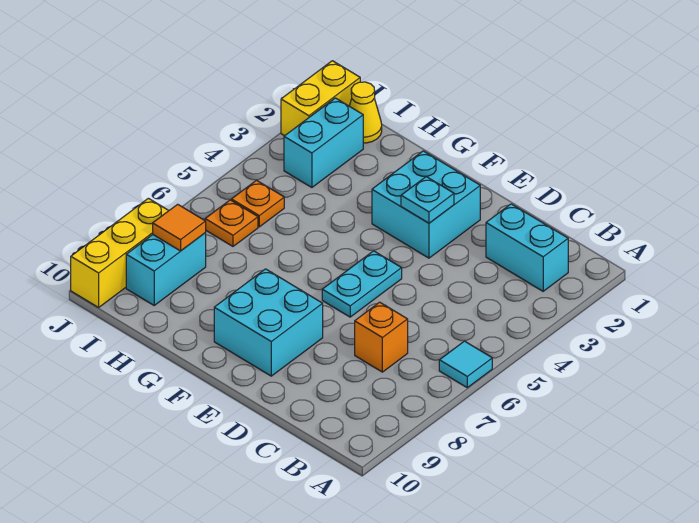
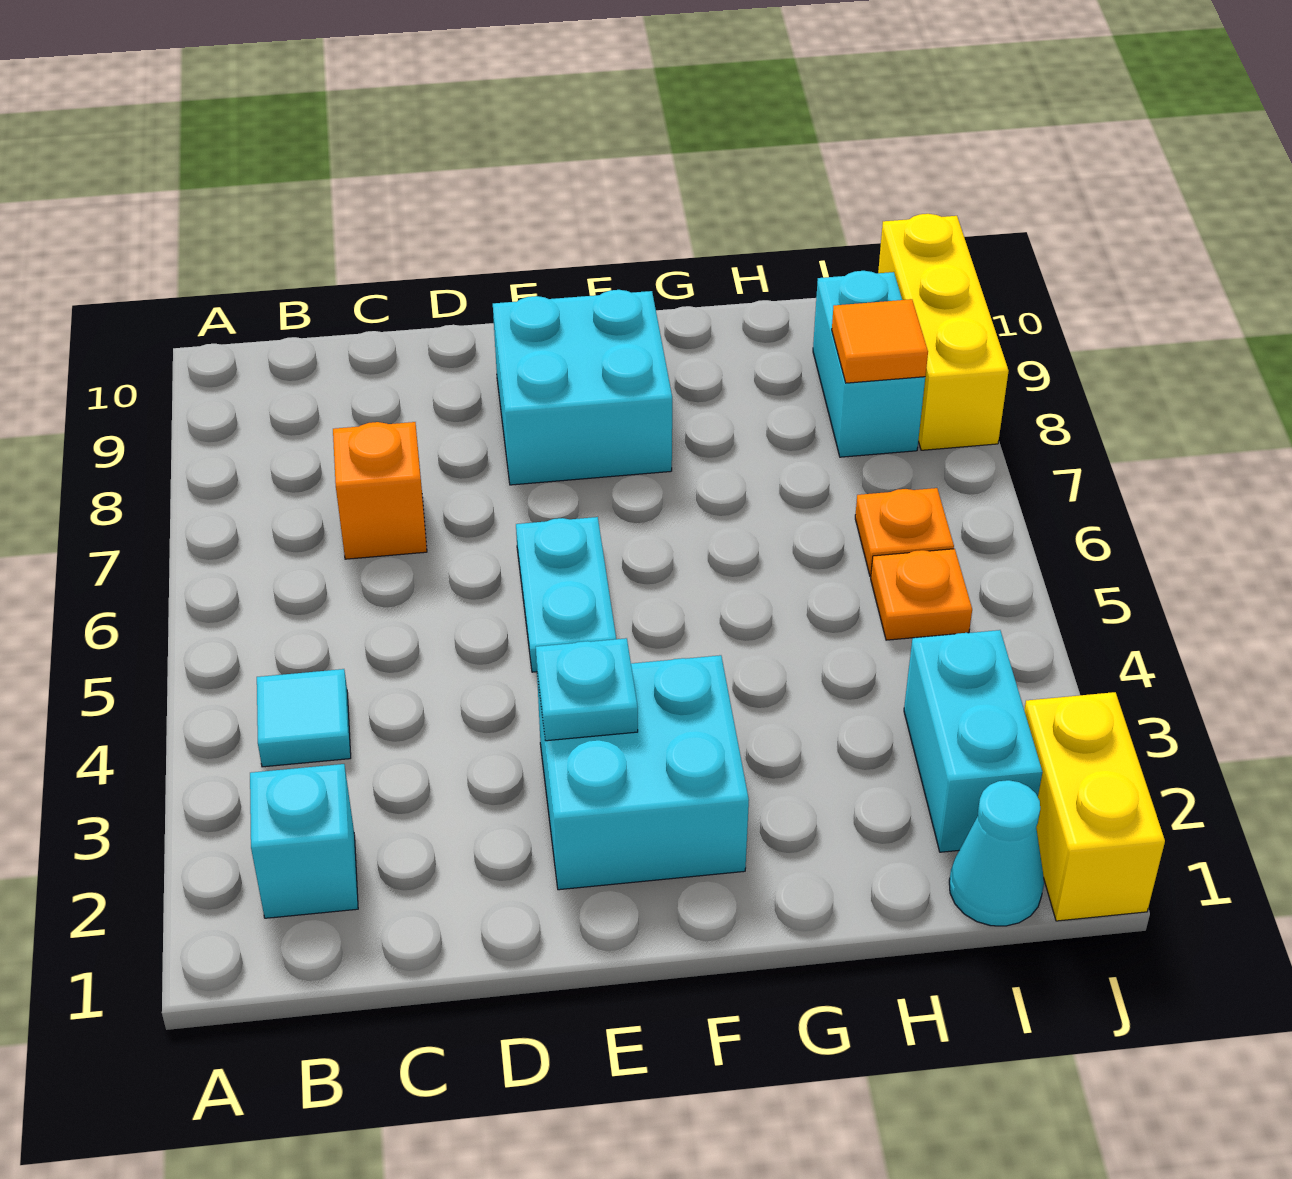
cyan 1x1 tile [439,341,492,388] -> cyan 1x1 tile moved to [257,669,351,767]
cyan 1x2 brick [486,204,568,291] -> cyan 1x1 brick [250,764,358,918]
yellow 1x1 cone [350,82,382,143] -> cyan 1x1 cone [949,780,1044,926]

